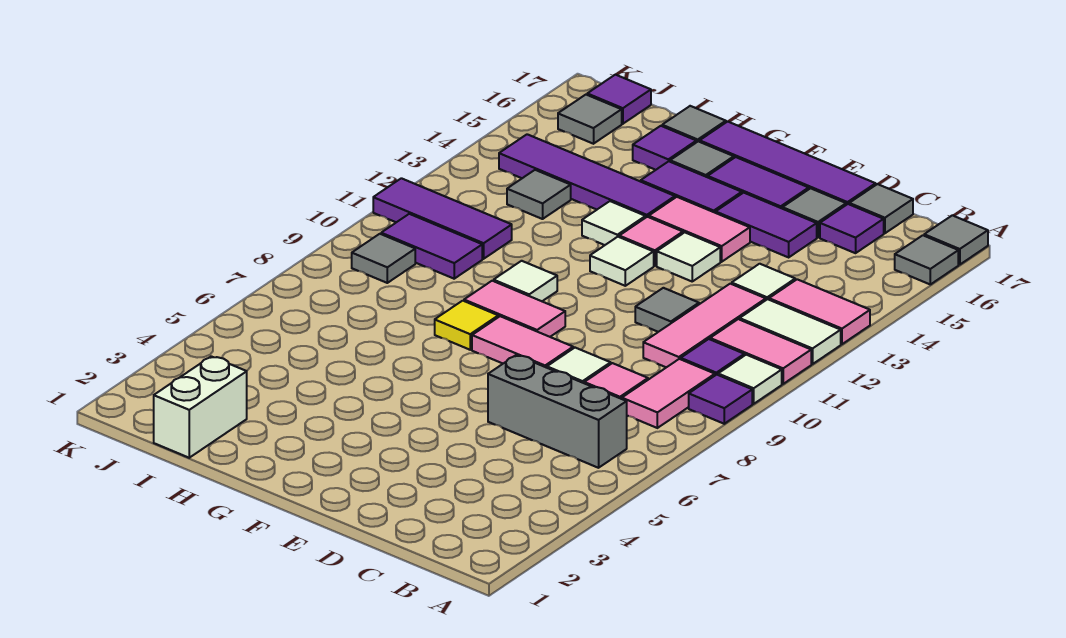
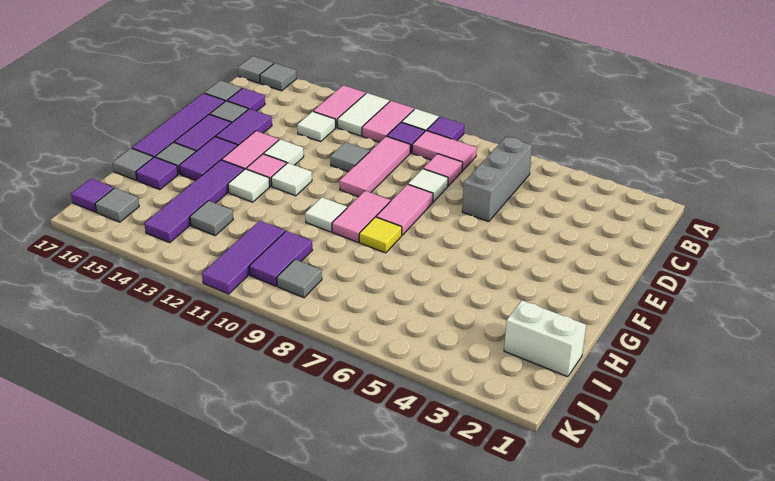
pink 1x3 tile [643,284,766,367] -> pink 1x3 tile turned to [339,136,410,197]

